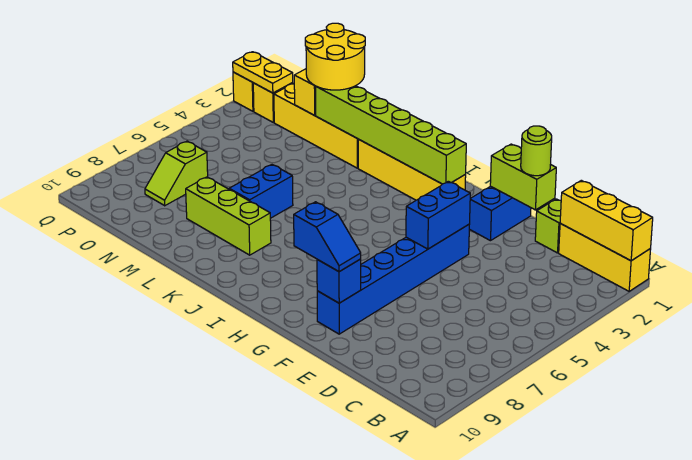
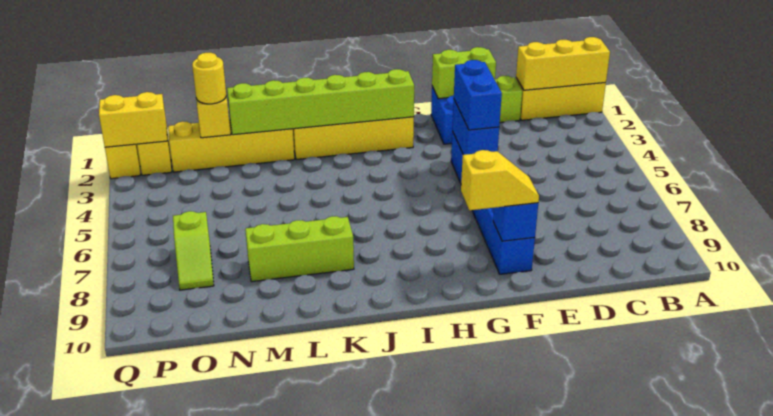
lime 1x1 round brick [521,126,552,176] -> none
blue 1x2 slope [294,202,361,272] -> yellow 1x2 slope [461,150,539,210]
blue 1x2 brick [229,165,293,218] -> blue 1x2 brick moved to [454,60,502,130]
yellow 2x2 round brick [305,23,365,90] -> yellow 1x1 round brick [192,53,226,104]
yellow 1x2 plate [233,52,293,93] -> yellow 1x2 brick [99,92,167,147]

